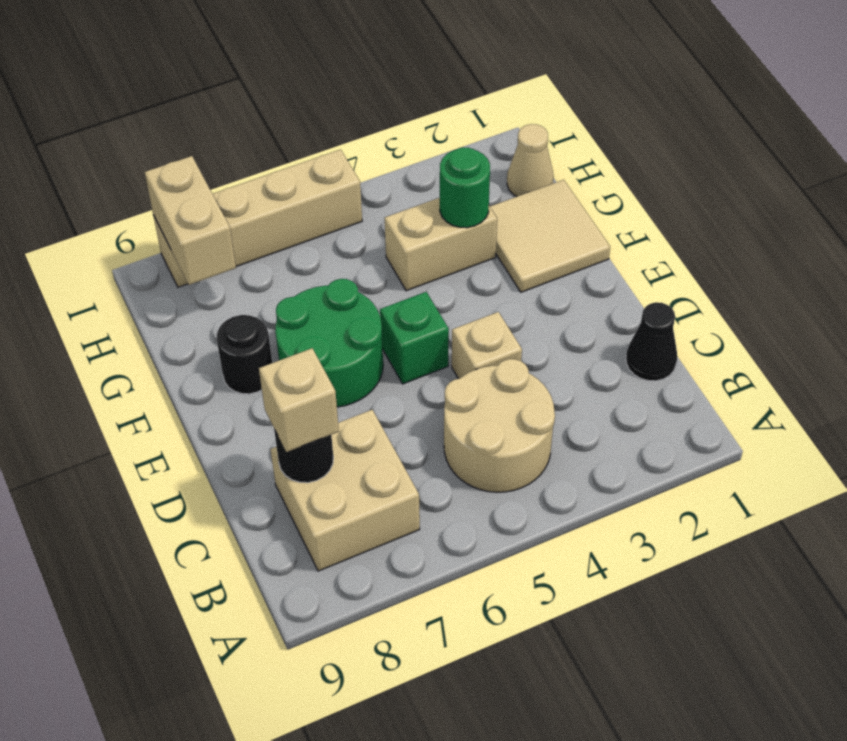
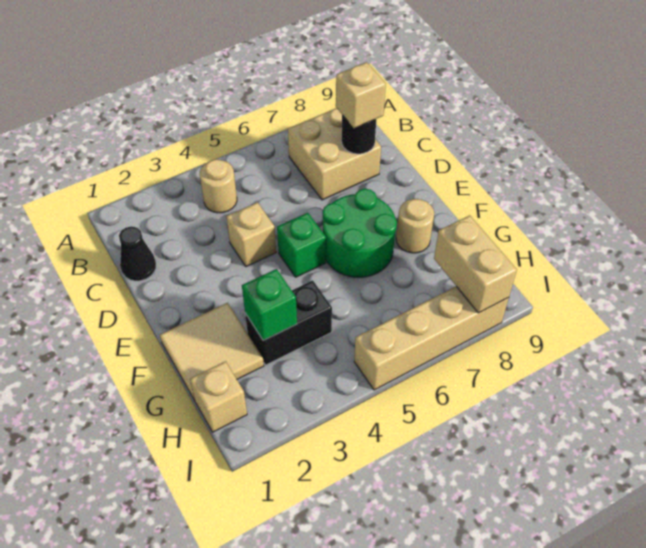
tan 2x2 round brick [444,359,555,492] -> tan 1x1 round brick [200,159,237,213]
black 1x1 round brick [216,315,272,394] -> tan 1x1 round brick [396,199,434,253]
tan 1x2 brick [385,198,497,291] -> black 1x2 brick [245,281,332,365]
green 1x1 round brick [440,147,490,228] -> green 1x1 brick [242,269,297,341]
tan 1x1 cone [507,124,554,197] -> tan 1x1 brick [190,361,247,432]

